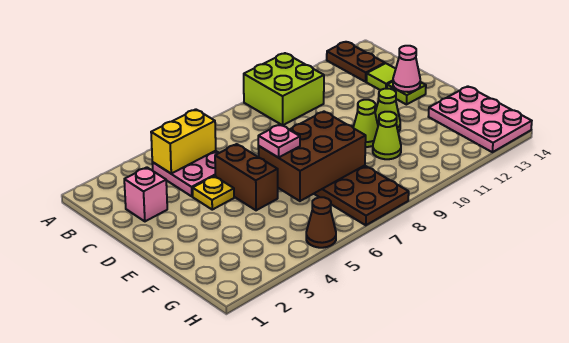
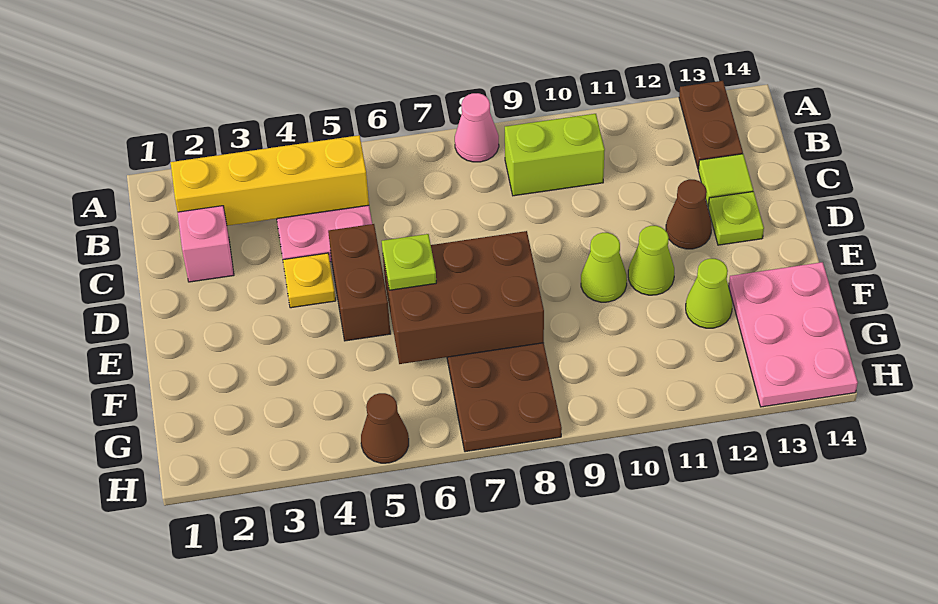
lime 2x2 brick [244,53,324,125] -> lime 1x2 brick [505,114,605,196]
yellow 1x2 brick [151,109,216,174] -> yellow 1x4 brick [171,135,369,226]
none -> brown 1x1 cone [666,180,712,249]
pink 1x1 cone [393,46,420,92] -> pink 1x1 cone moved to [455,93,499,162]
pink 1x1 plate [258,125,300,158] -> lime 1x1 plate [382,234,436,290]
lime 1x1 cone [373,112,401,159] -> lime 1x1 cone moved to [686,259,732,328]

